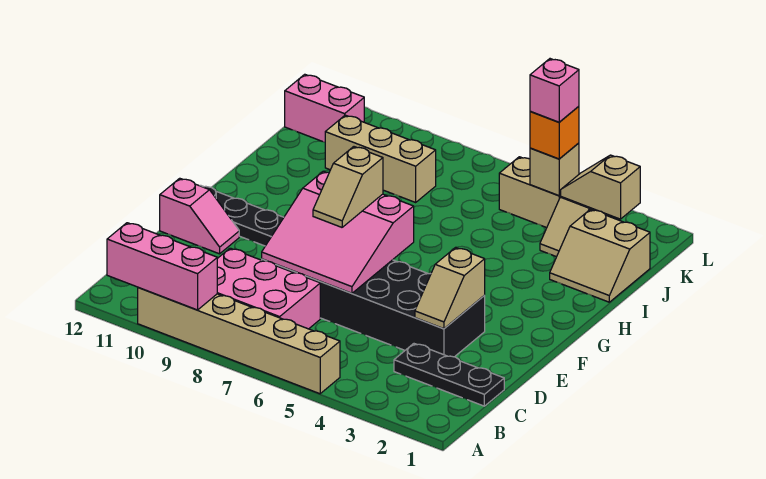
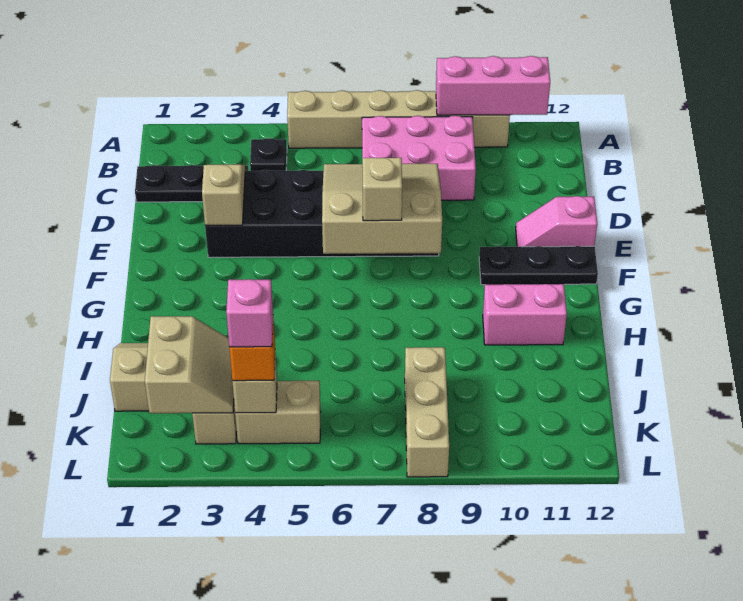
none -> black 1x1 plate [250,138,287,171]
pink 3x3 slope [262,171,414,293] -> tan 3x3 slope [322,164,442,254]
tan 1x3 brick [325,115,436,202] -> tan 1x3 brick turned to [405,347,449,477]
tan 1x2 slope [561,155,640,219] -> tan 2x2 slope [145,316,234,413]
pink 1x2 brick [285,74,364,142] -> pink 1x2 brick moved to [483,284,567,345]

